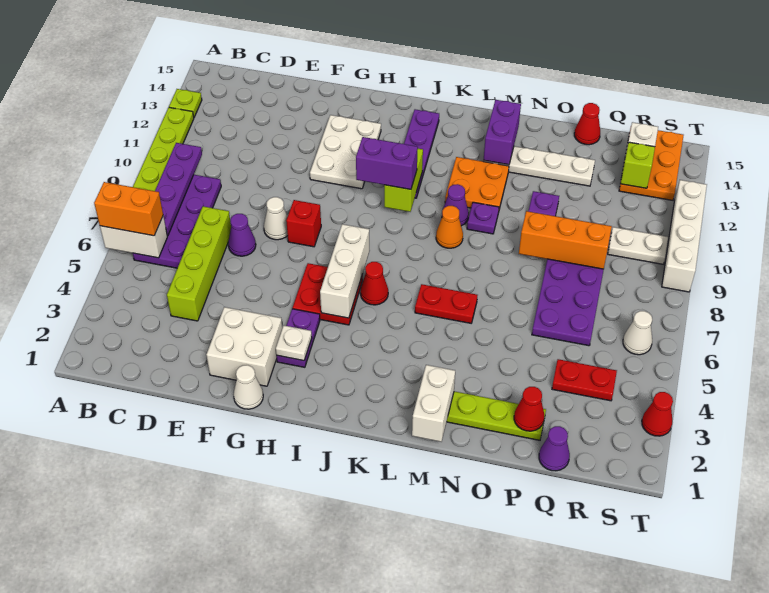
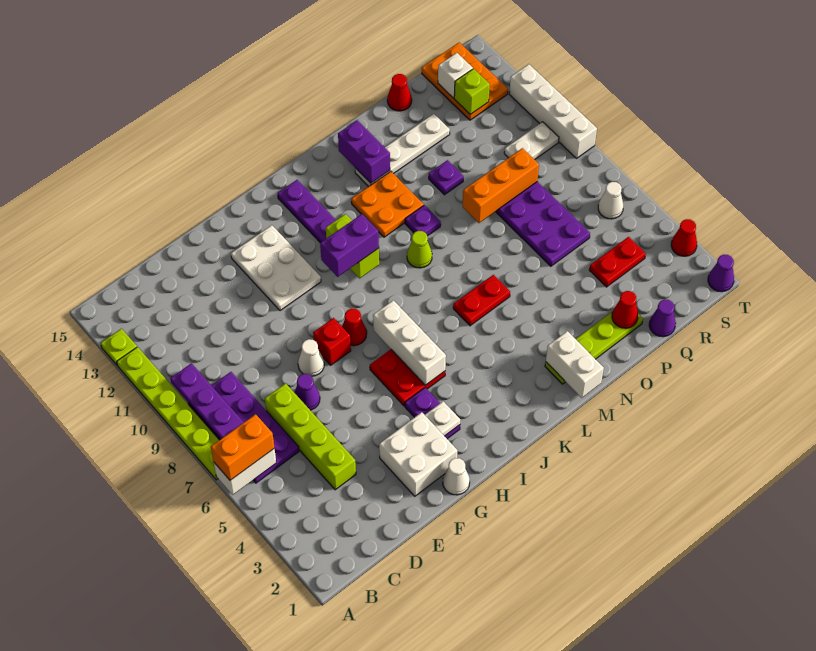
red 1x1 cone [360,262,388,305] -> red 1x1 cone moved to [342,309,367,346]
orange 1x1 cone [436,206,463,248] -> lime 1x1 cone [407,231,432,268]
purple 1x1 cone [443,184,469,226] -> purple 1x1 cone moved to [708,255,734,292]

